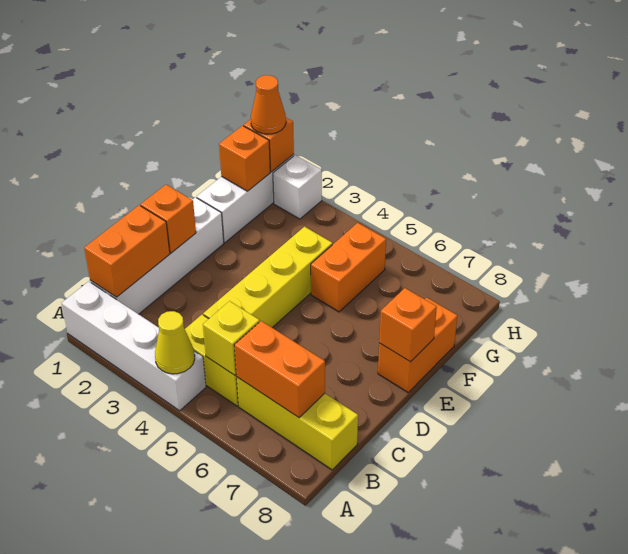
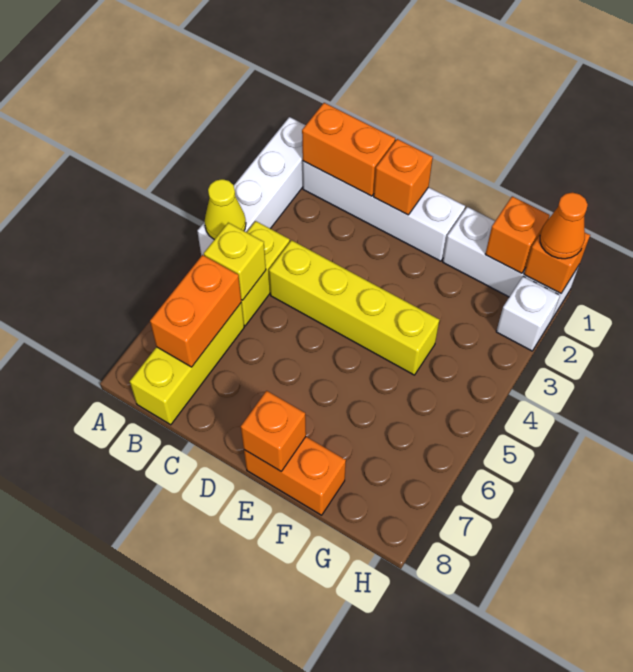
orange 1x2 brick [311,223,386,312] -> none

